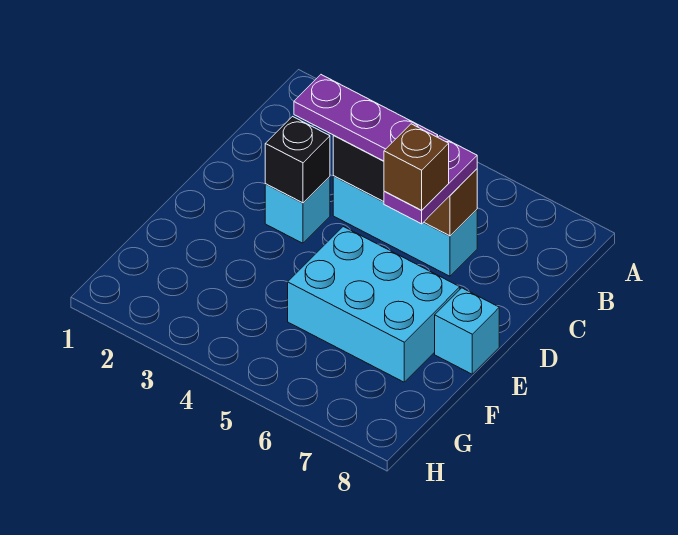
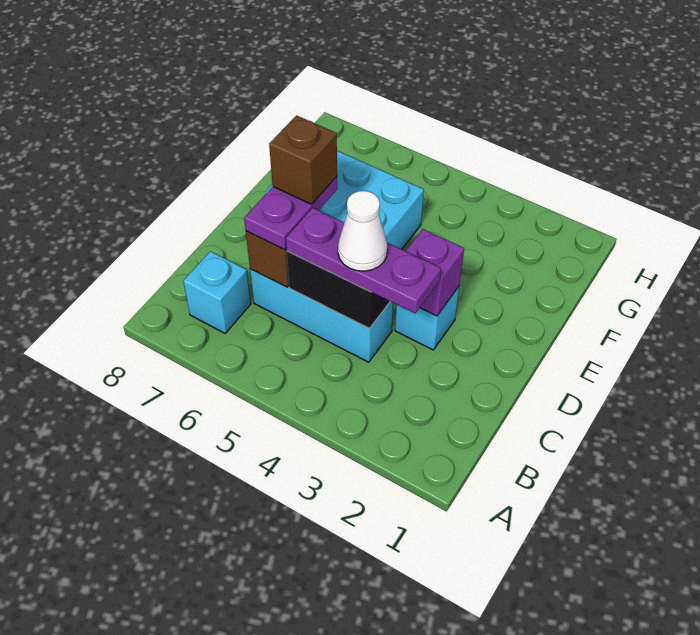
none -> white 1x1 cone [338,191,387,271]
black 1x1 brick [265,117,330,203] -> purple 1x1 brick [406,229,464,316]
cyan 1x1 brick [435,288,499,374] -> cyan 1x1 brick moved to [183,251,251,333]

